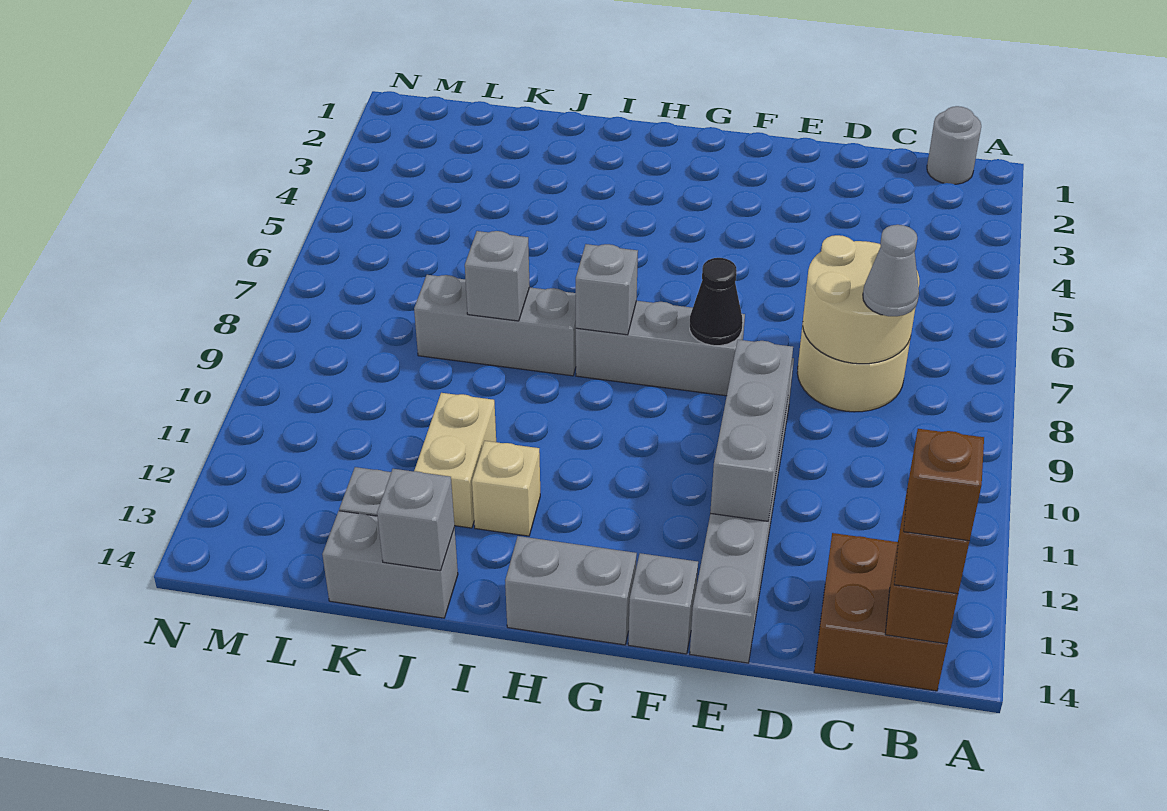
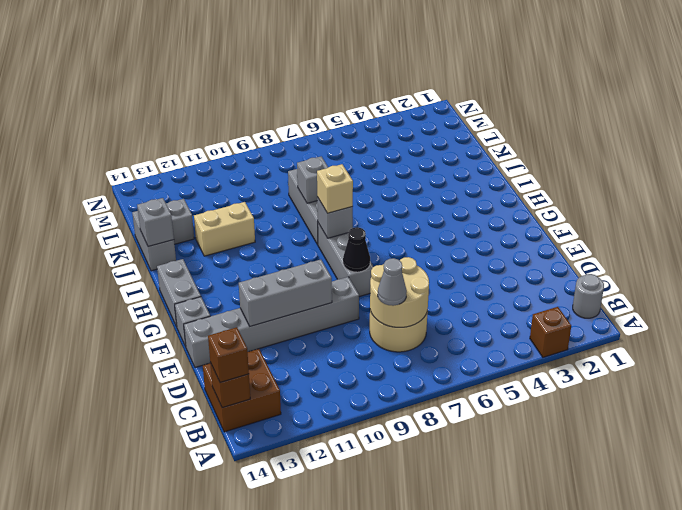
brown 1x1 brick [904,429,984,541] -> brown 1x1 brick moved to [530,307,571,357]
tan 1x1 brick [472,441,540,536] -> tan 1x1 brick moved to [317,164,353,213]

